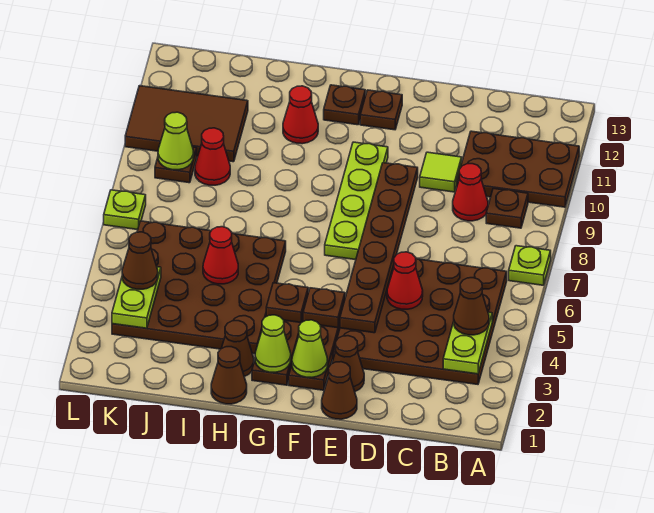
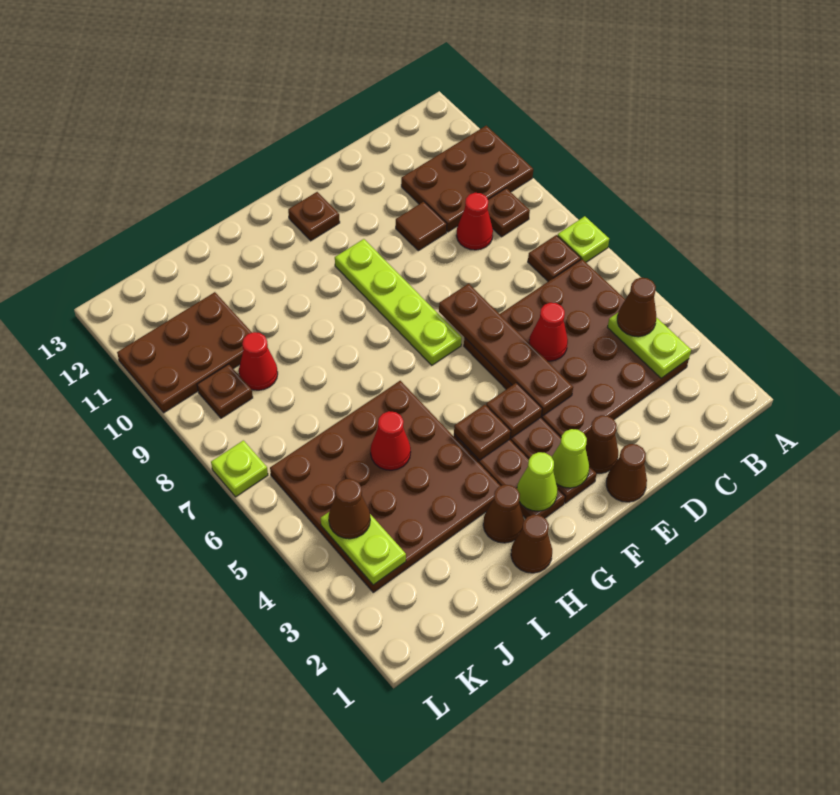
lime 1x1 tile [420,152,462,192] -> brown 1x1 tile [396,202,447,251]
brown 1x6 plate [340,163,418,333] -> brown 1x4 plate [439,284,573,416]
brown 1x1 plate [324,85,365,125] -> brown 1x1 plate moved to [528,235,581,281]
red 1x1 cone [283,86,318,144] -> none
brown 2x3 tile [125,86,248,162] -> brown 2x3 plate [117,292,252,413]
lime 1x1 cone [158,112,194,170] -> none

